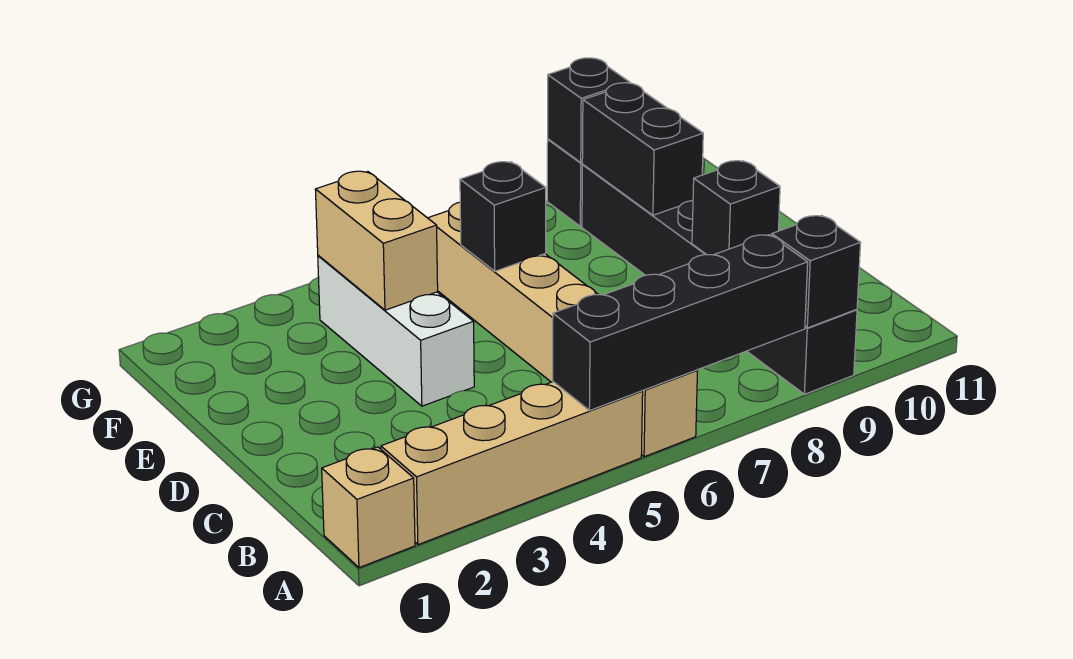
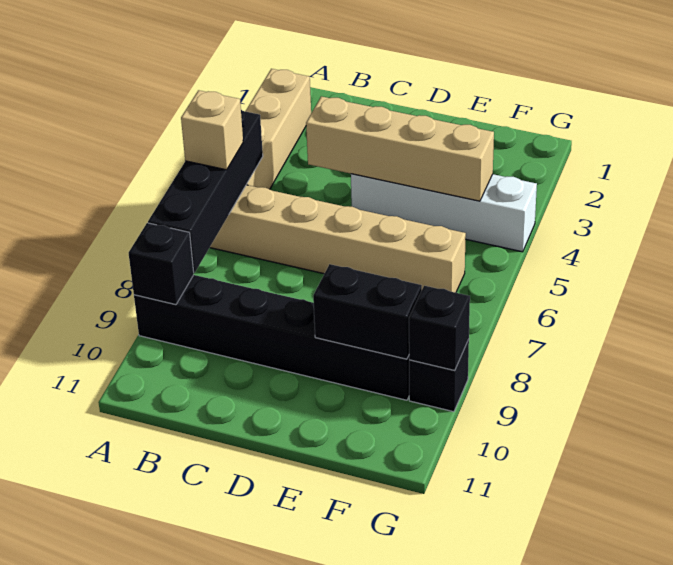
tan 1x1 brick [322,447,415,568] -> tan 1x1 brick moved to [181,90,243,170]
black 1x1 brick [692,161,780,255] -> none
white 1x3 brick [318,255,474,406] -> white 1x4 brick [351,174,537,252]
tan 1x2 brick [315,171,438,310] -> tan 1x4 brick [306,96,494,201]
black 1x1 brick [460,162,546,271] -> none

